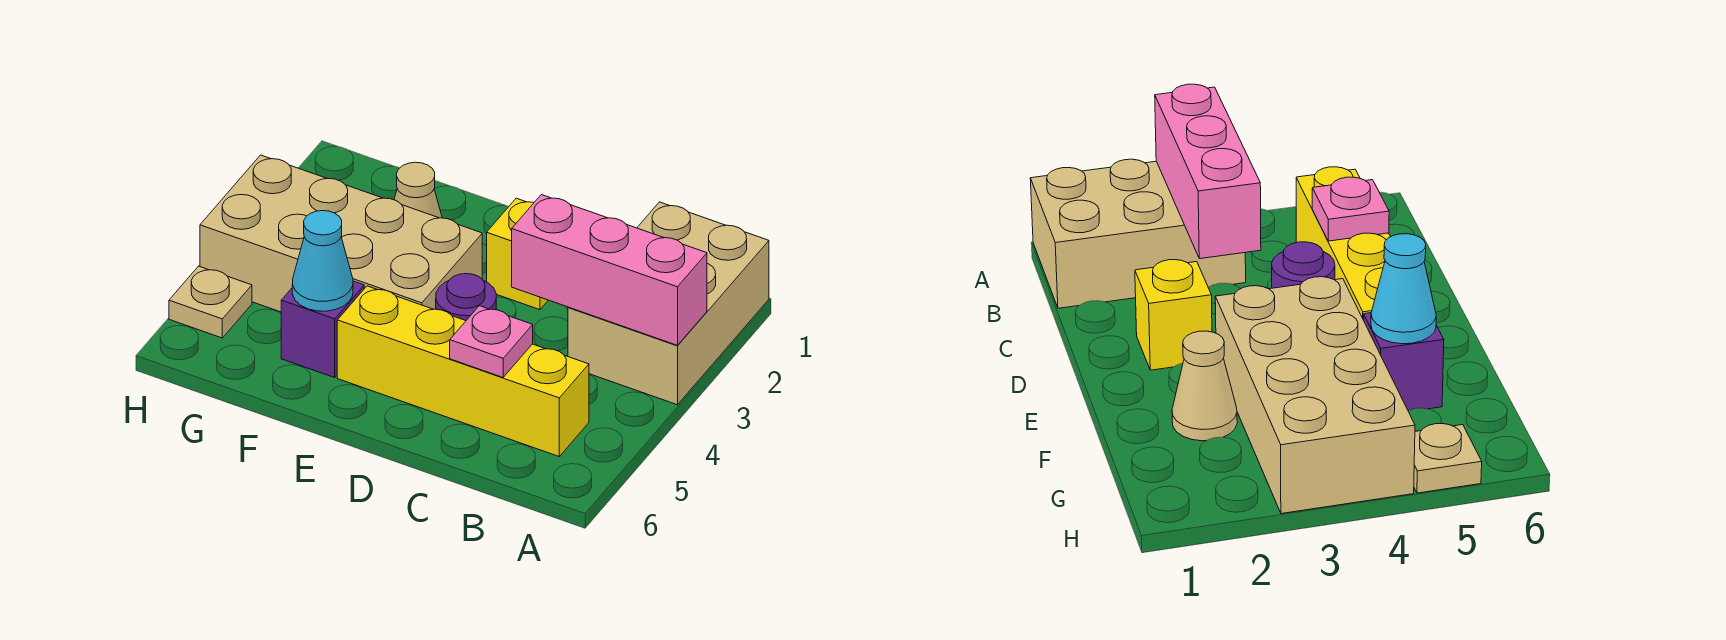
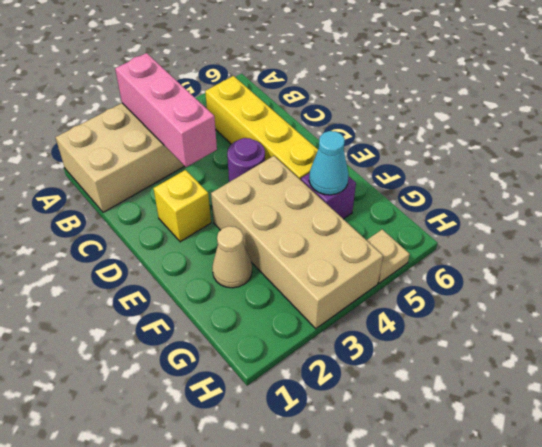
pink 1x1 plate [450,306,533,377] -> none

